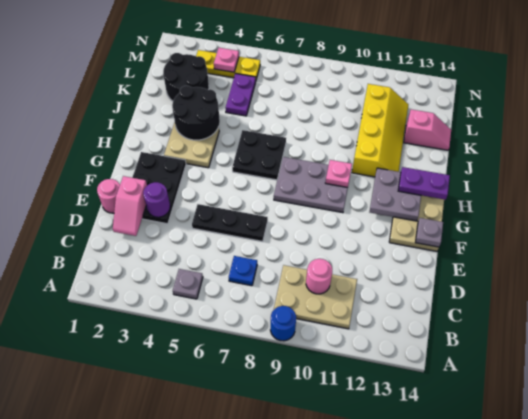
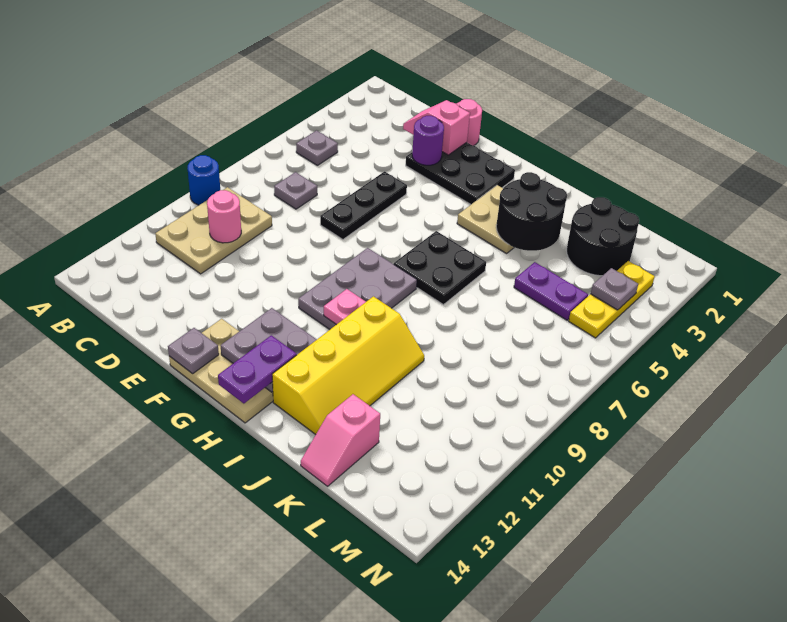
blue 1x1 plate [229,256,257,286] -> grey 1x1 plate [274,172,317,209]
yellow 2x4 slope [352,84,408,177] -> yellow 2x4 slope turned to [272,296,424,435]
pink 1x1 plate [214,48,239,72] -> grey 1x1 plate [591,268,638,310]

